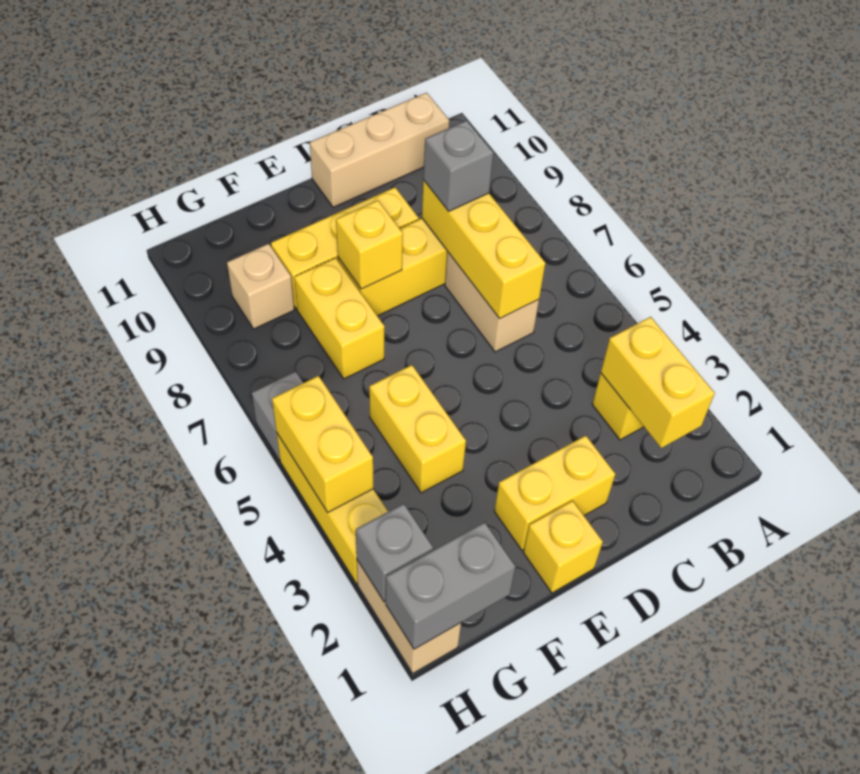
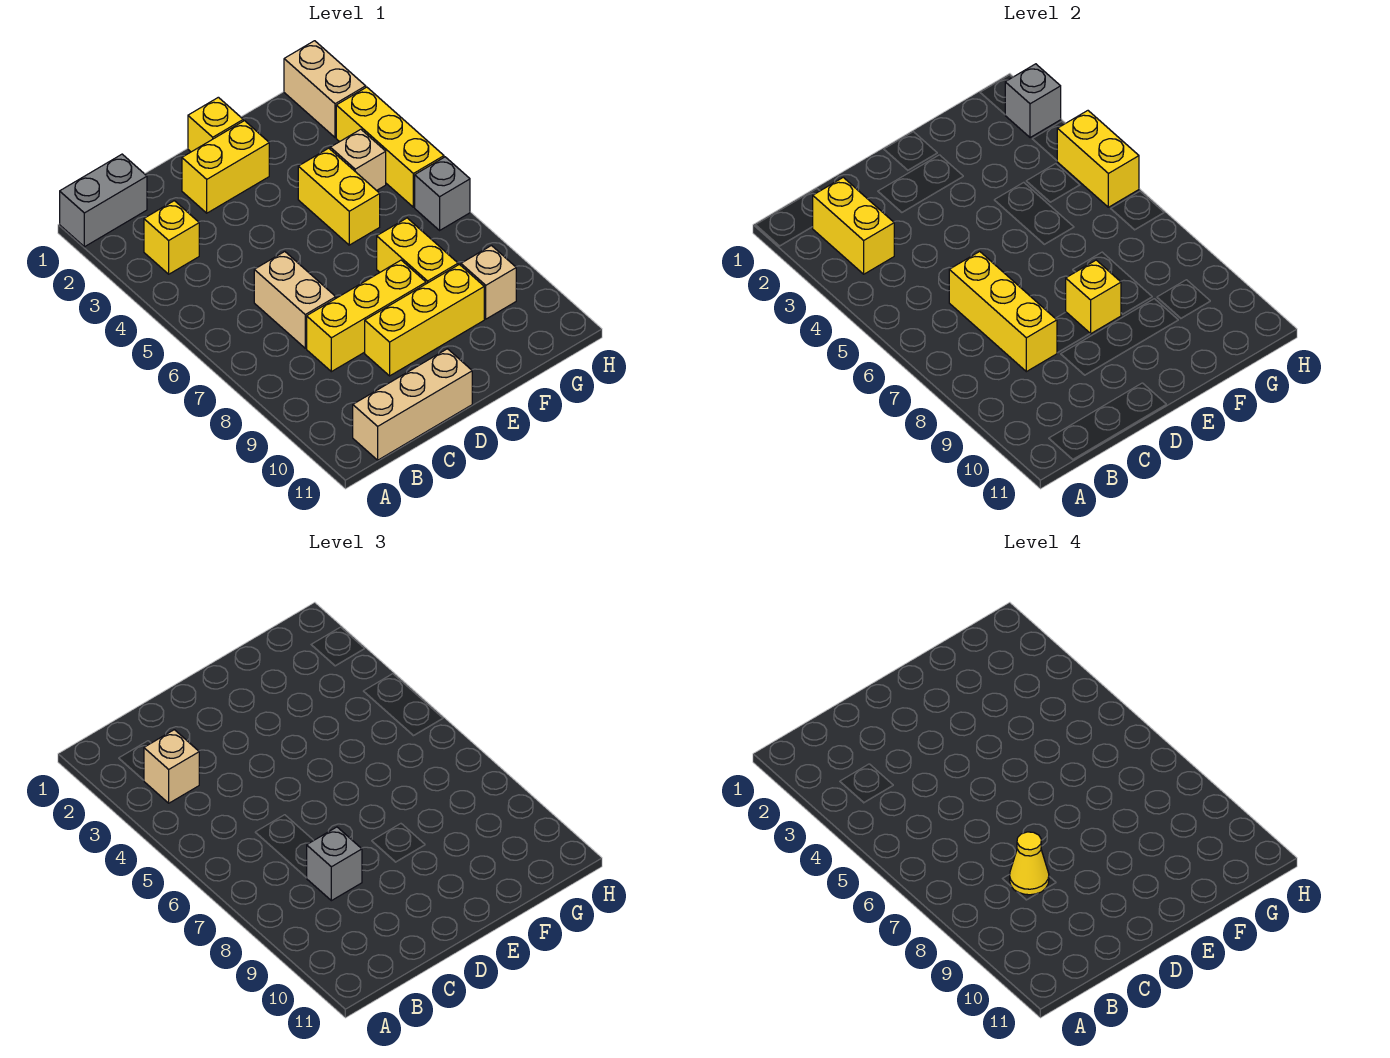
none -> tan 1x1 brick [144,730,199,803]
none -> yellow 1x1 cone [1010,832,1049,895]
grey 1x2 brick [386,522,516,649] -> grey 1x2 brick moved to [60,154,147,247]
none -> tan 1x1 brick [330,129,386,191]

